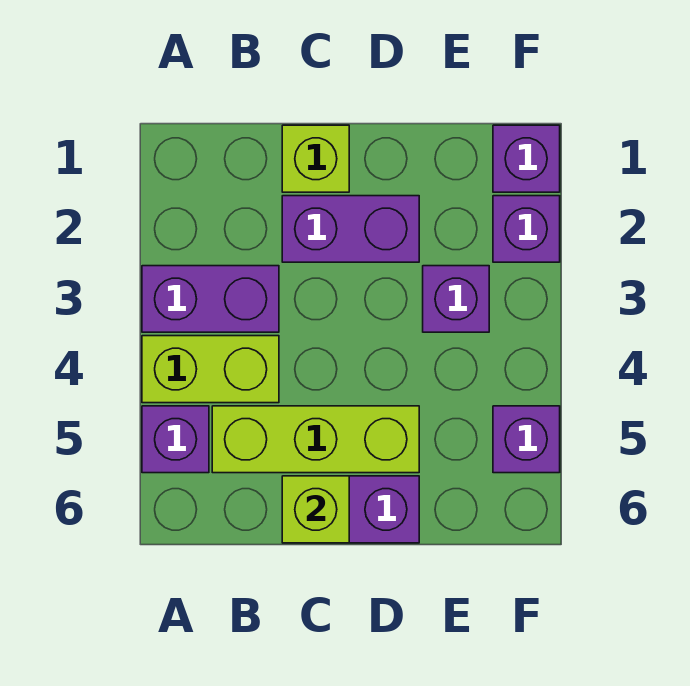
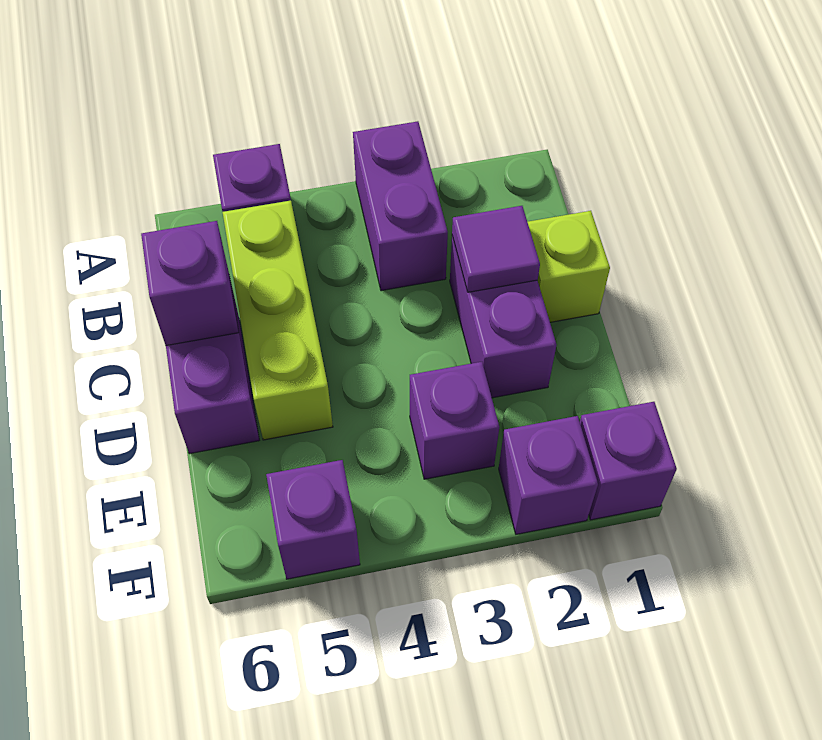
lime 1x2 brick [142,336,279,403] -> none
none -> purple 1x1 tile [452,206,540,292]
lime 1x1 brick [282,476,349,543] -> purple 1x1 brick [141,221,239,346]

